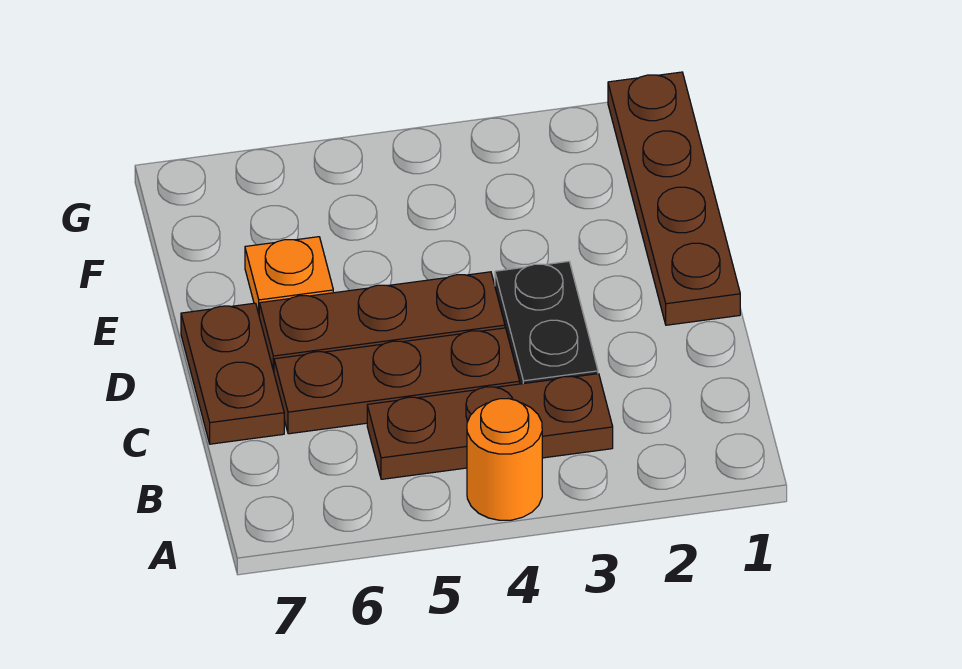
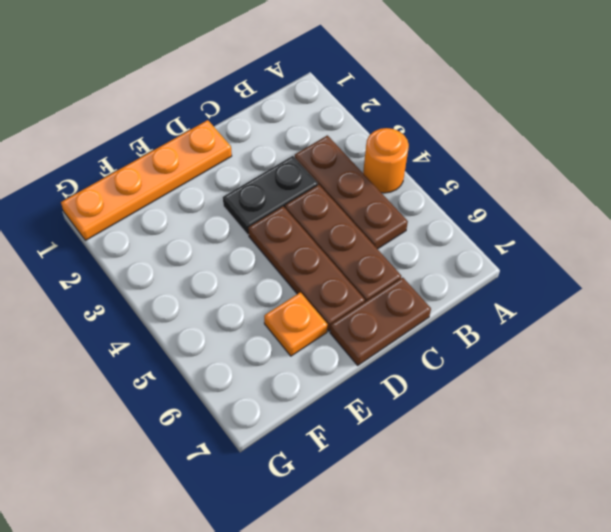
brown 1x4 plate [608,72,740,325] -> orange 1x4 plate [61,120,232,240]

